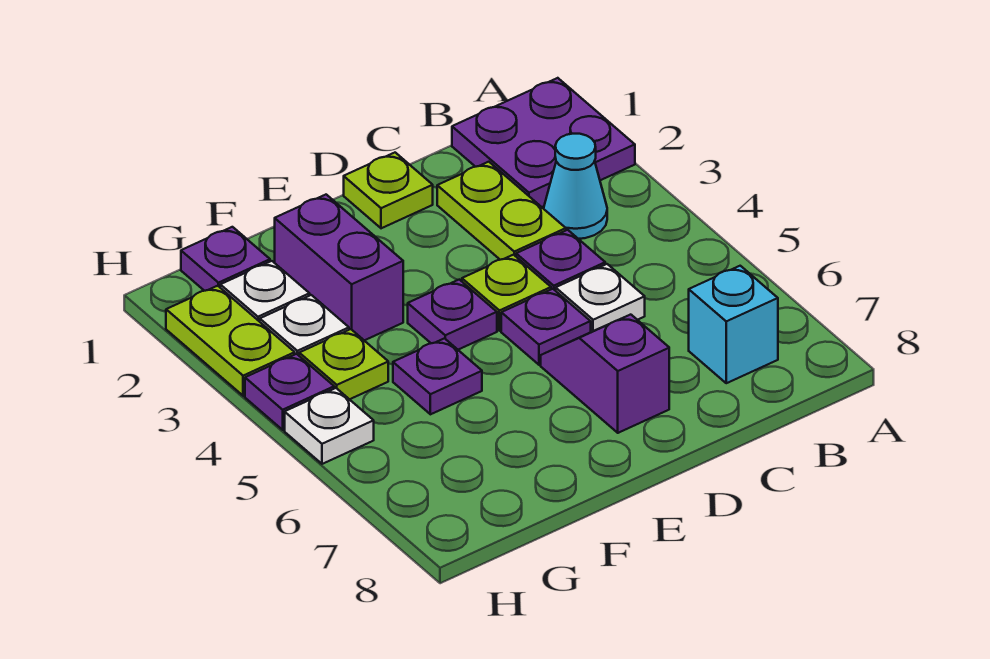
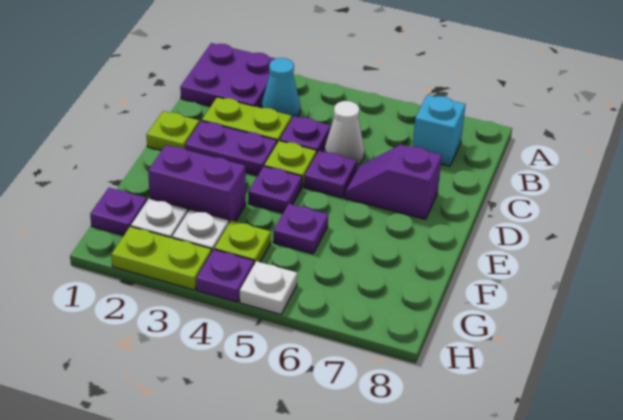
white 1x1 plate [556,264,645,332] -> white 1x1 cone [324,101,365,165]
none -> purple 1x2 plate [185,121,277,176]

